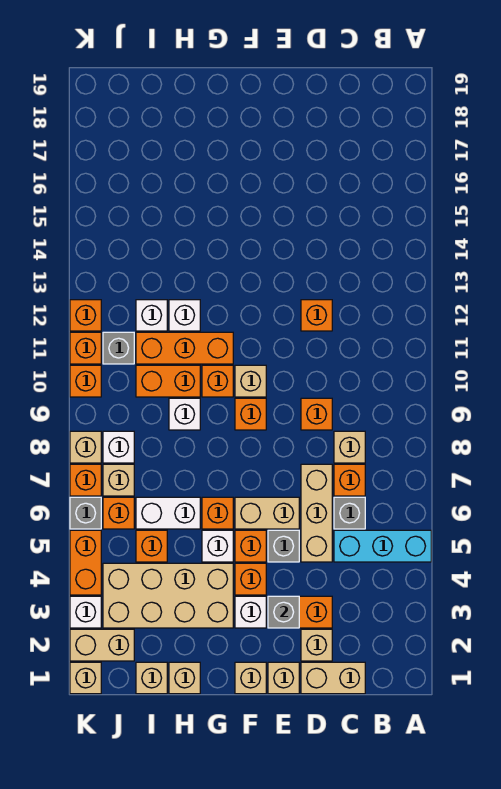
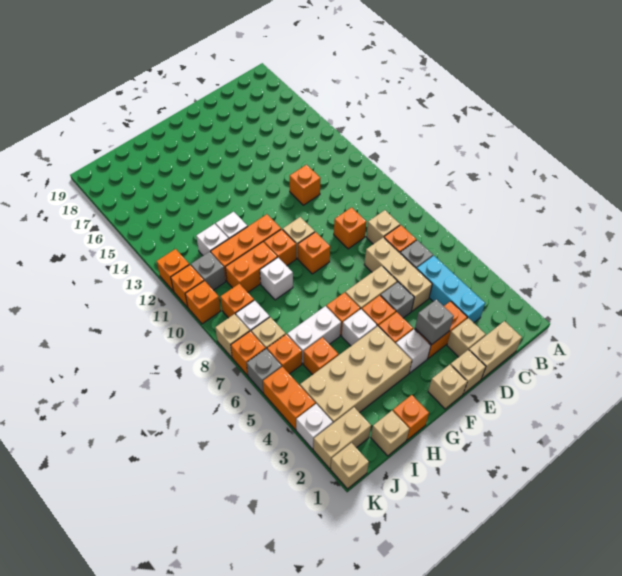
cyan 1x3 brick [334,530,431,562] -> cyan 1x3 brick turned to [417,256,485,323]
tan 1x1 brick [169,662,200,694] -> orange 1x1 brick [393,395,429,440]
none -> orange 1x1 brick [220,284,254,318]

